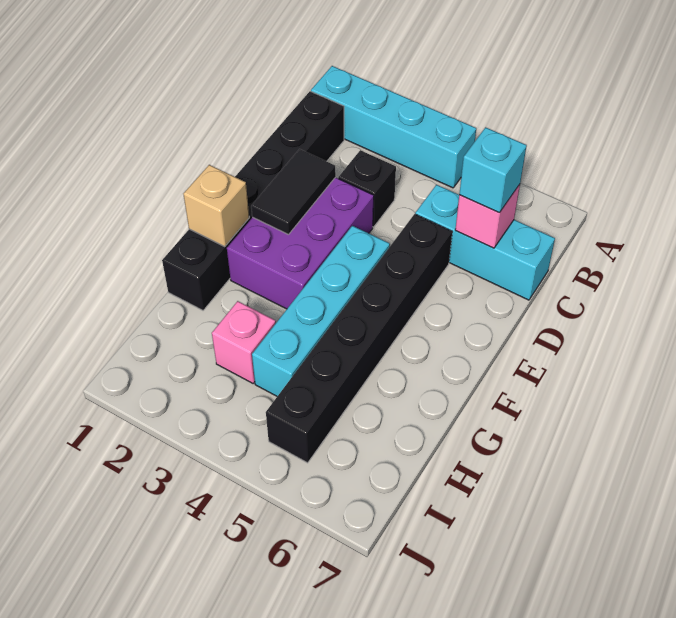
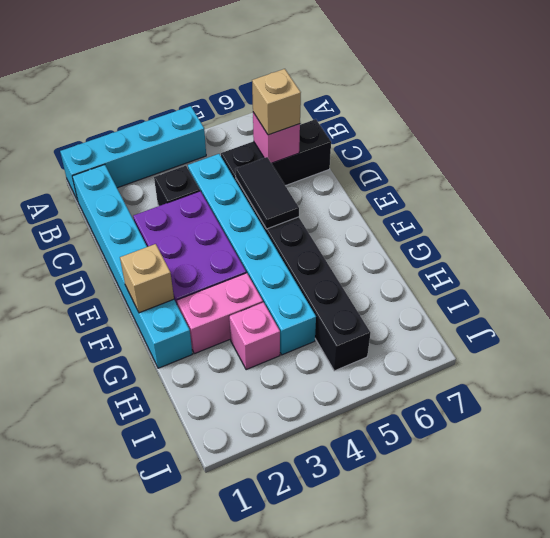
black 1x6 brick [162,91,344,310] -> cyan 1x6 brick [72,165,192,368]
cyan 1x3 brick [415,185,555,300] -> black 1x3 brick [221,119,331,186]
cyan 1x1 brick [459,127,527,213] -> tan 1x1 brick [252,69,301,135]
black 1x2 tile [251,149,336,235] -> black 1x2 tile moved to [235,157,299,229]
cyan 1x4 brick [252,226,390,396] -> cyan 1x6 brick [188,154,316,355]
none -> pink 1x2 brick [177,273,263,354]

